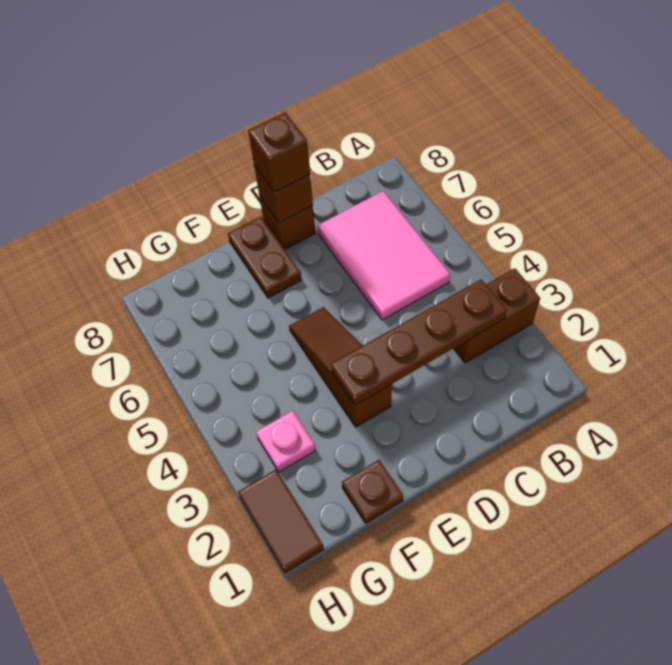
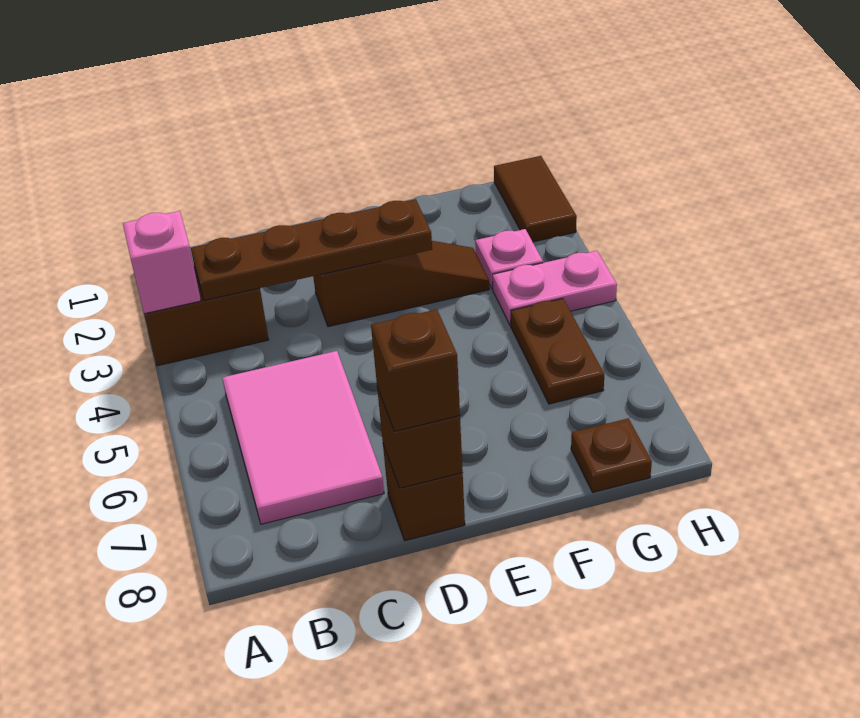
none -> pink 1x1 brick [123,211,201,314]
brown 1x3 slope [289,307,392,427] -> brown 1x3 slope turned to [313,241,489,327]
brown 1x2 plate [228,217,302,298] -> brown 1x2 plate moved to [511,299,604,404]
brown 1x1 plate [342,460,403,523] -> brown 1x1 plate moved to [571,418,652,492]
none -> pink 1x2 plate [493,251,617,325]

